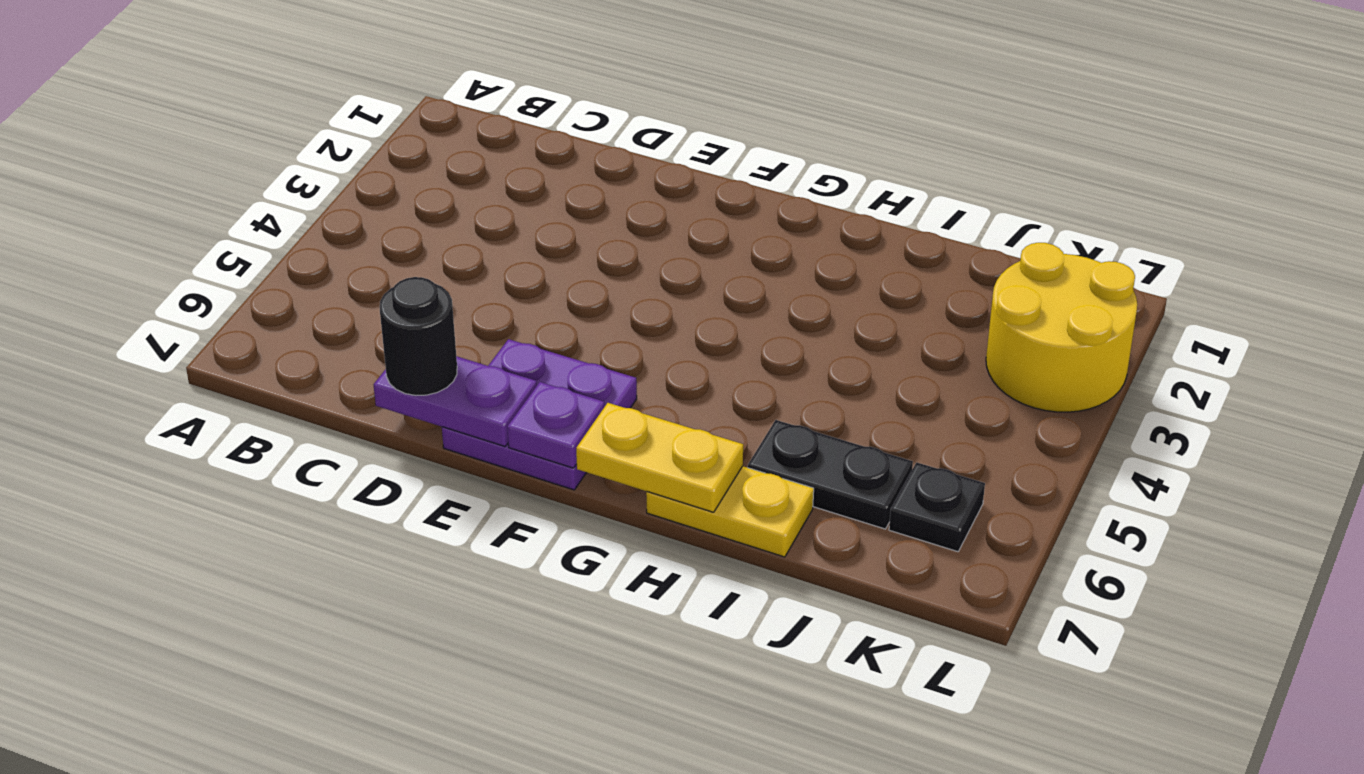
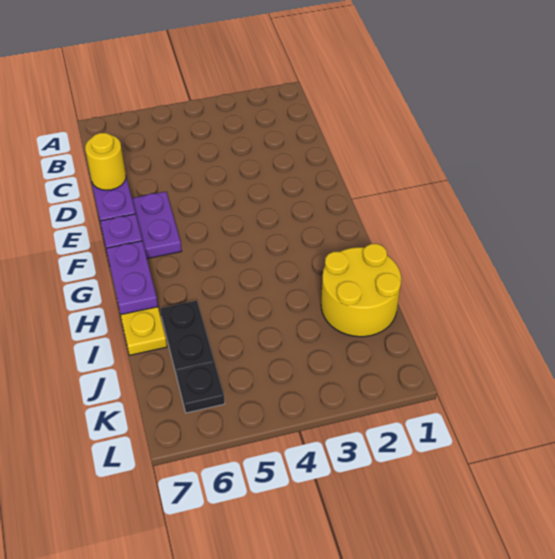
black 1x1 round brick [380,277,457,395] -> yellow 1x1 round brick [85,133,126,190]
yellow 1x2 plate [576,403,743,512] -> purple 1x2 plate [106,241,158,315]
yellow 2x2 round brick [986,243,1137,412] -> yellow 2x2 round brick moved to [321,244,401,337]

